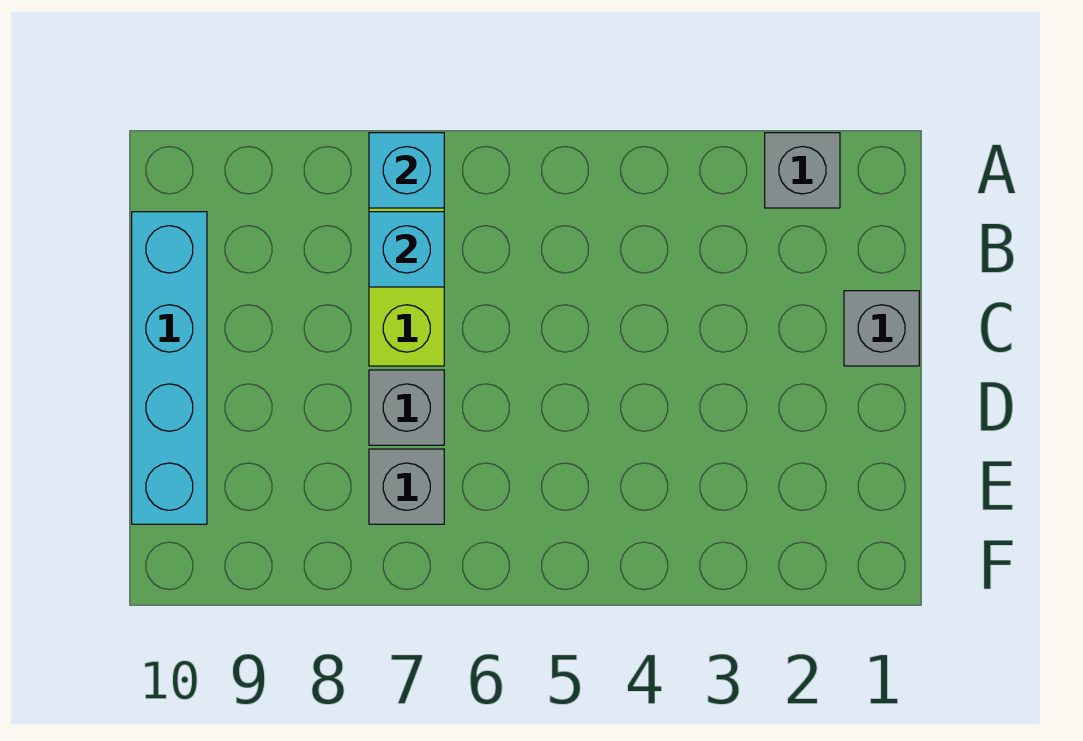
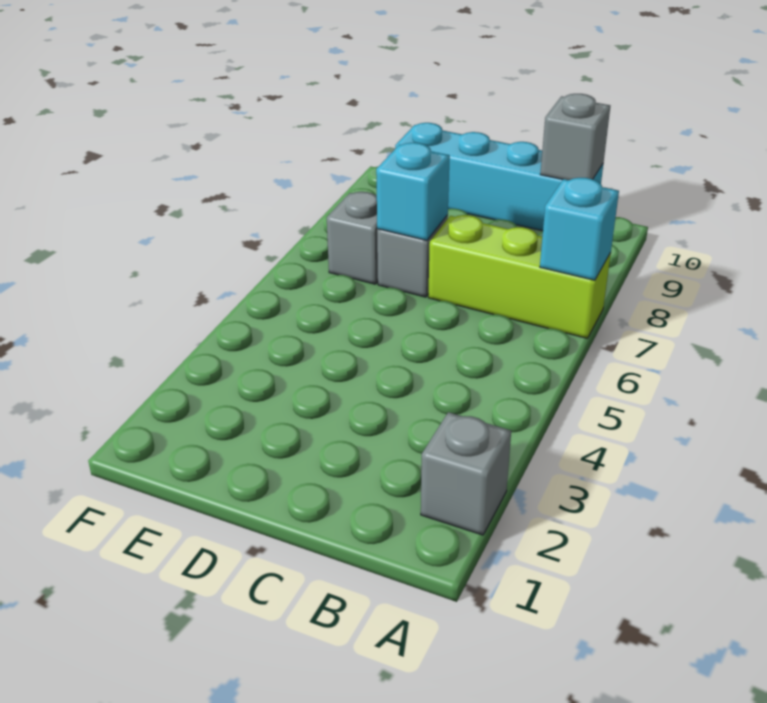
cyan 1x1 brick [369,212,444,287] -> cyan 1x1 brick moved to [376,143,450,240]
grey 1x1 brick [844,291,919,366] -> grey 1x1 brick moved to [540,94,610,180]

